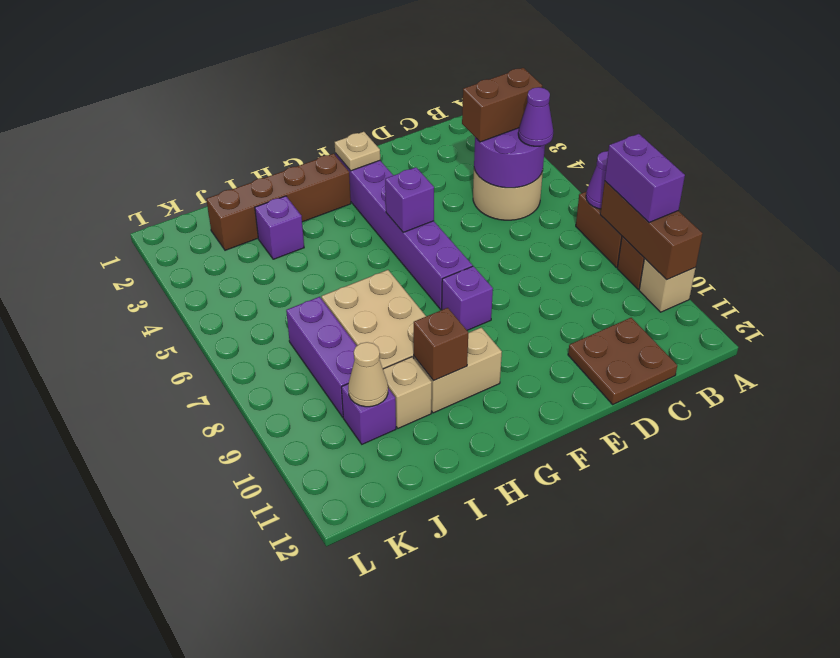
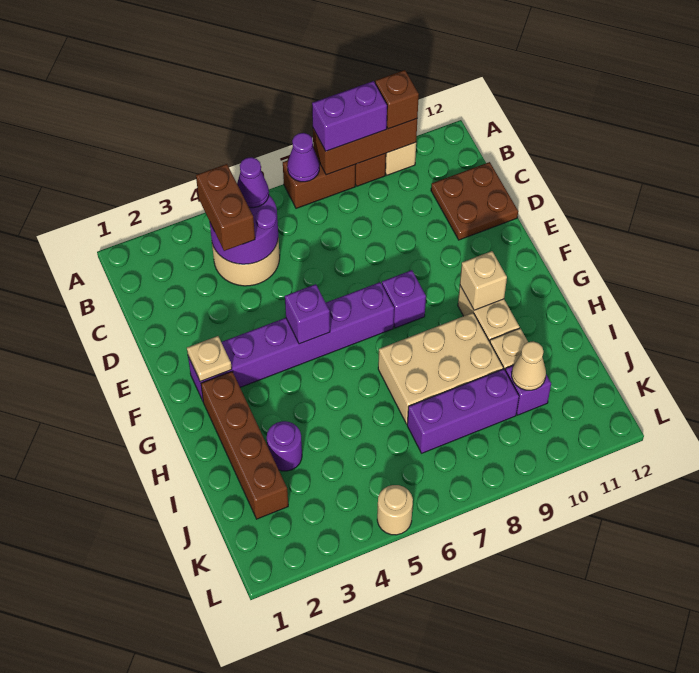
none -> tan 1x1 brick [460,251,507,310]
brown 1x1 brick [414,308,468,381] -> brown 1x1 brick moved to [375,70,419,129]
purple 1x1 brick [255,196,304,259] -> purple 1x1 round brick [267,421,302,471]
none -> tan 1x1 round brick [377,485,413,535]

